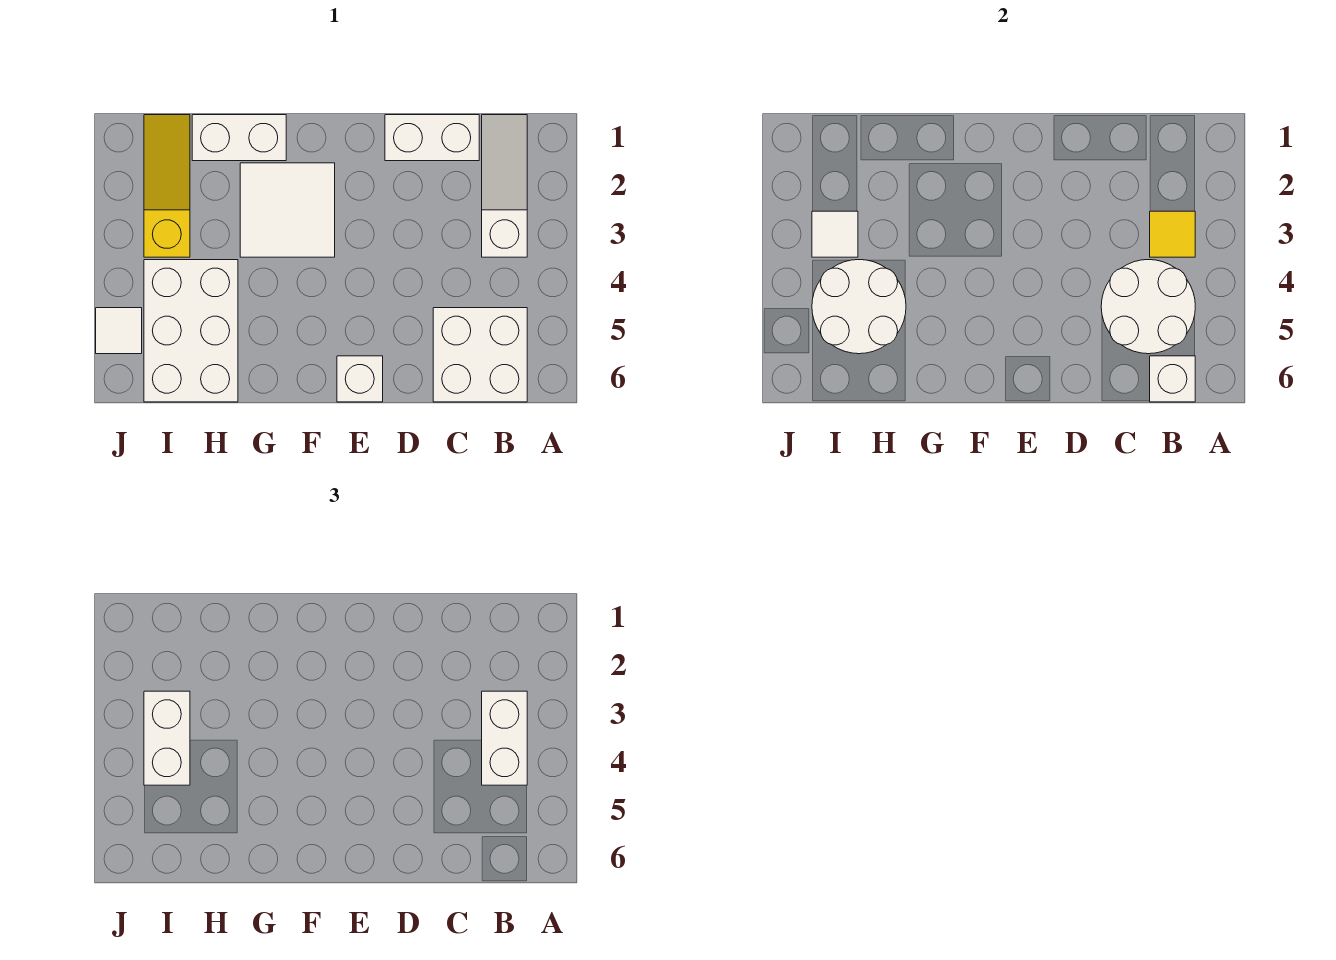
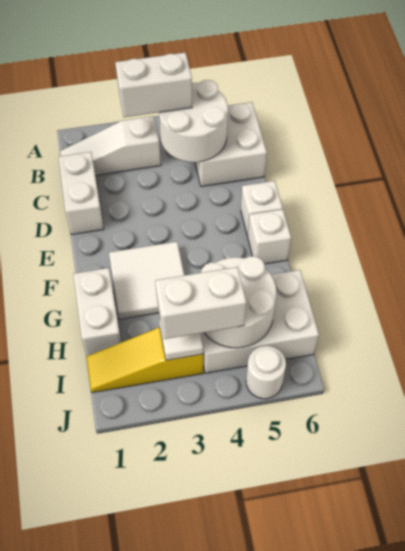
yellow 1x1 tile [1150,211,1195,257] -> none
white 1x1 brick [1150,356,1195,402] -> white 1x1 brick moved to [248,209,291,264]
white 1x1 tile [96,308,142,354] -> white 1x1 round brick [246,346,286,399]

